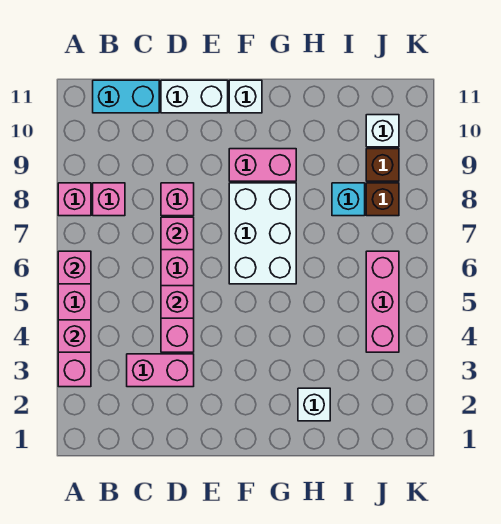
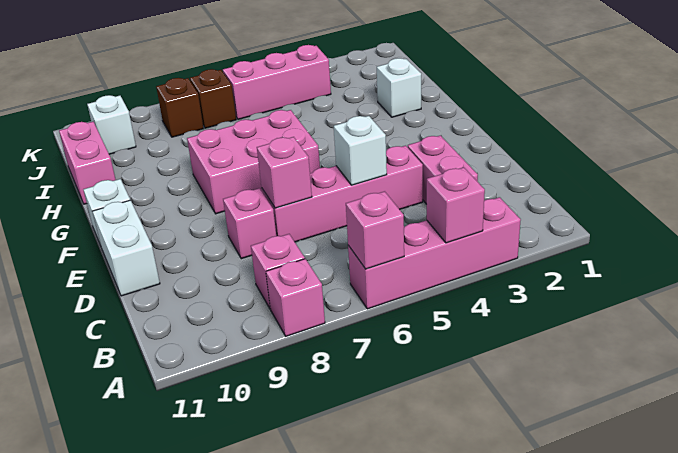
cyan 1x2 brick [93,80,159,113] -> none
pink 1x1 brick [161,286,194,318] -> white 1x1 brick [334,116,387,185]
white 2x3 brick [229,183,296,284] -> pink 2x3 brick [187,110,320,214]
pink 1x2 brick [229,149,296,181] -> pink 1x2 brick moved to [59,122,116,204]
cyan 1x1 brick [332,183,365,216] -> none
brown 1x1 brick [366,149,399,181] -> brown 1x1 brick moved to [190,69,236,128]

